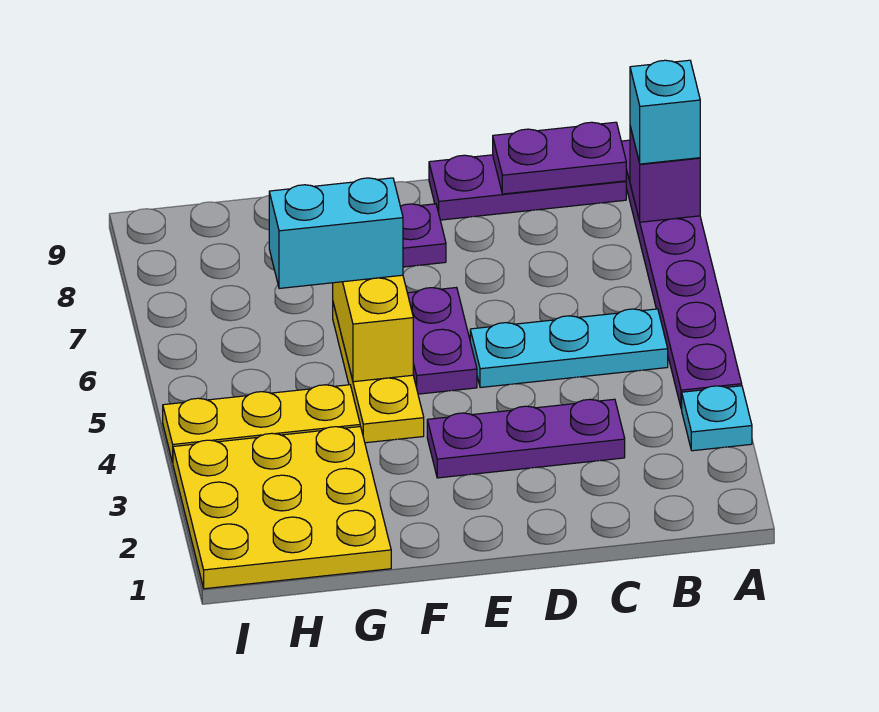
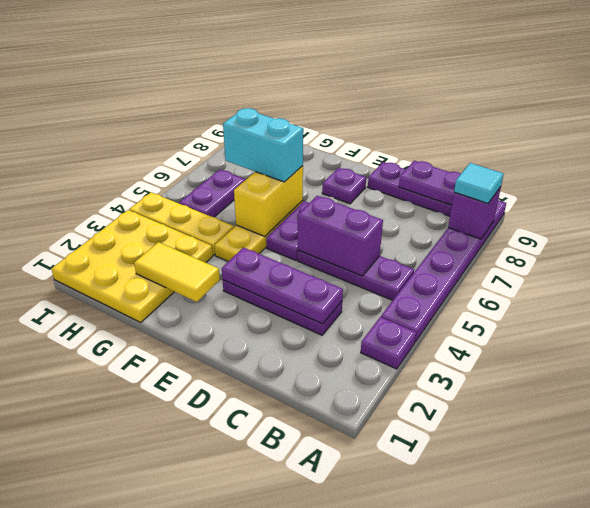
cyan 1x1 plate [682,386,752,451] -> purple 1x1 plate [361,317,416,369]
cyan 1x1 brick [630,60,700,164] -> cyan 1x1 tile [454,163,504,204]
cyan 1x3 plate [470,309,668,388] -> purple 1x3 plate [298,250,414,300]
none -> purple 1x3 plate [222,248,343,324]
none -> purple 1x2 brick [298,196,383,276]
none -> yellow 1x2 tile [134,242,220,302]
none -> purple 1x2 plate [179,170,245,217]

